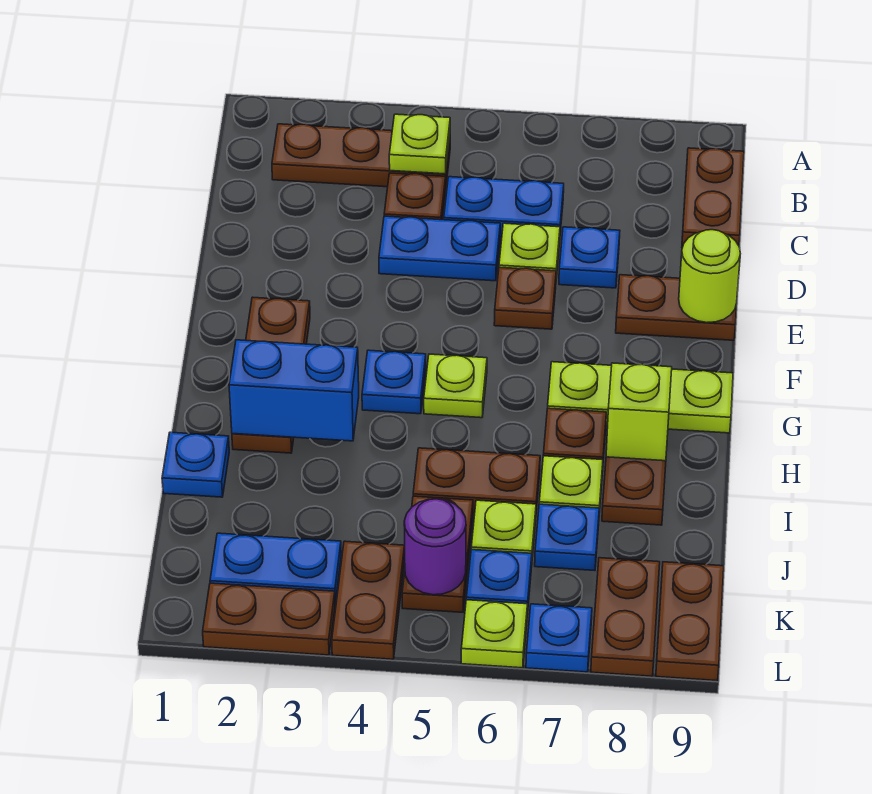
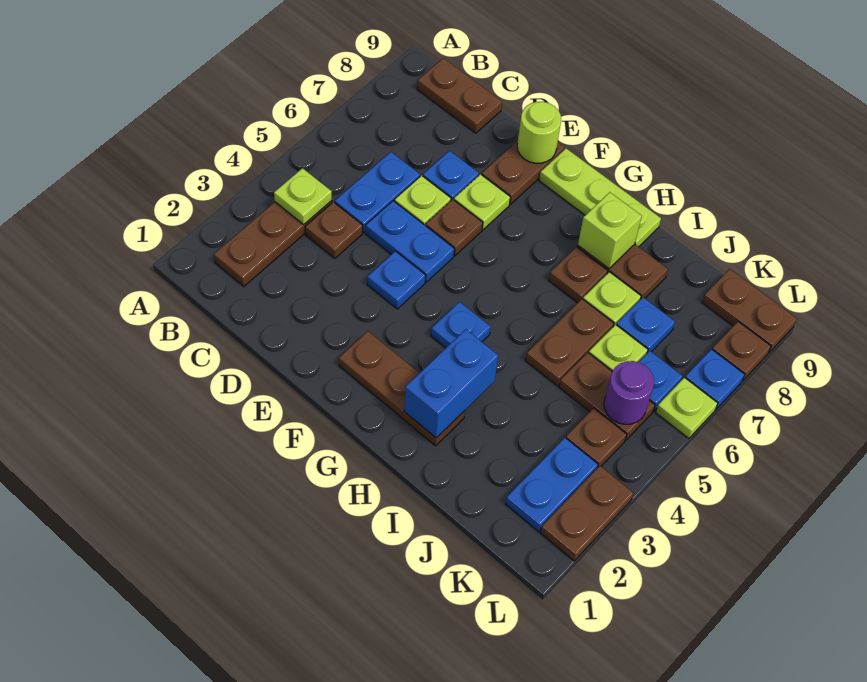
blue 1x2 plate [379,216,500,281] -> blue 1x2 plate turned to [366,201,454,282]
lime 1x1 plate [424,354,487,418] -> lime 1x1 plate moved to [454,174,510,230]
lime 1x3 plate [548,362,733,433] -> lime 1x3 plate turned to [539,149,661,247]
blue 1x1 plate [162,432,229,497] -> blue 1x1 plate moved to [367,251,426,309]
brown 1x2 plate [332,541,405,659] -> brown 1x1 plate [566,408,627,468]
brown 1x2 plate [591,558,660,676] -> brown 1x1 plate [712,322,771,381]

